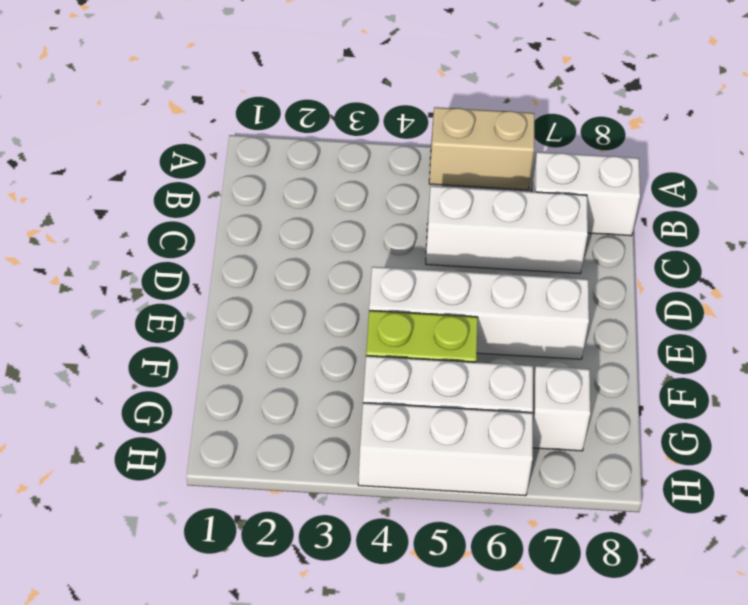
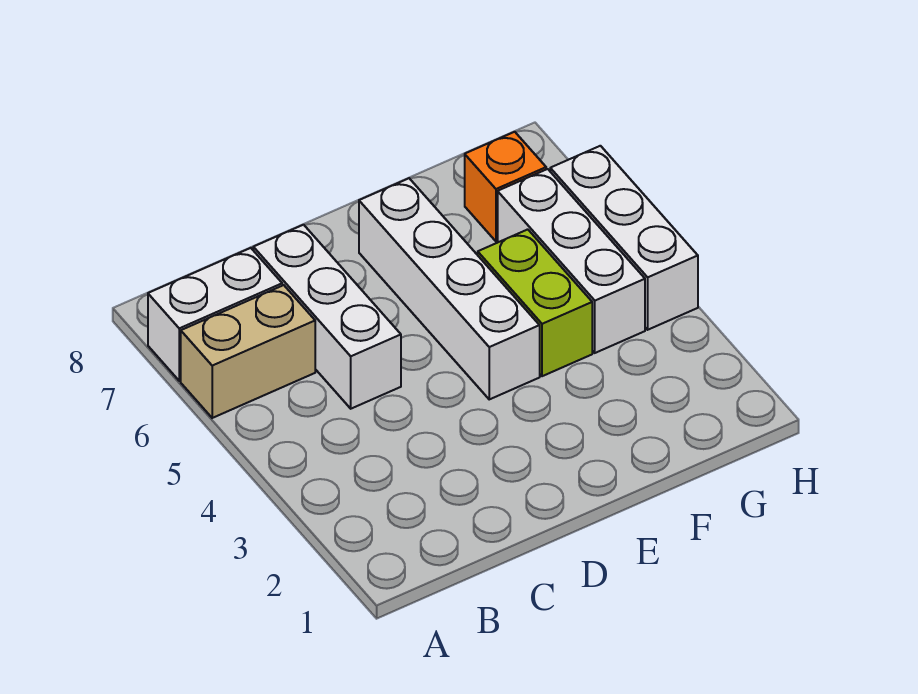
tan 1x2 brick [429,107,534,190] -> tan 1x2 brick turned to [181,285,315,418]
white 1x2 brick [531,152,640,236] -> white 1x2 brick turned to [148,248,282,381]
white 1x1 brick [533,366,590,451] -> orange 1x1 brick [465,132,546,241]

